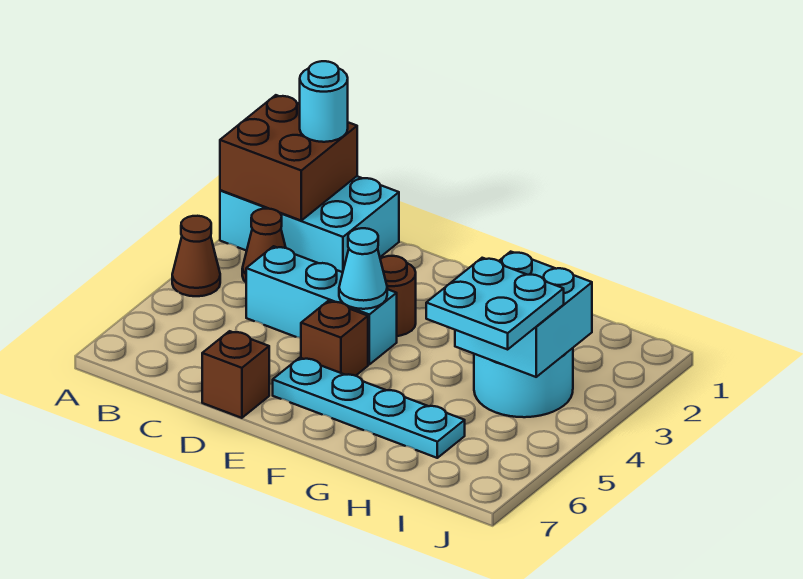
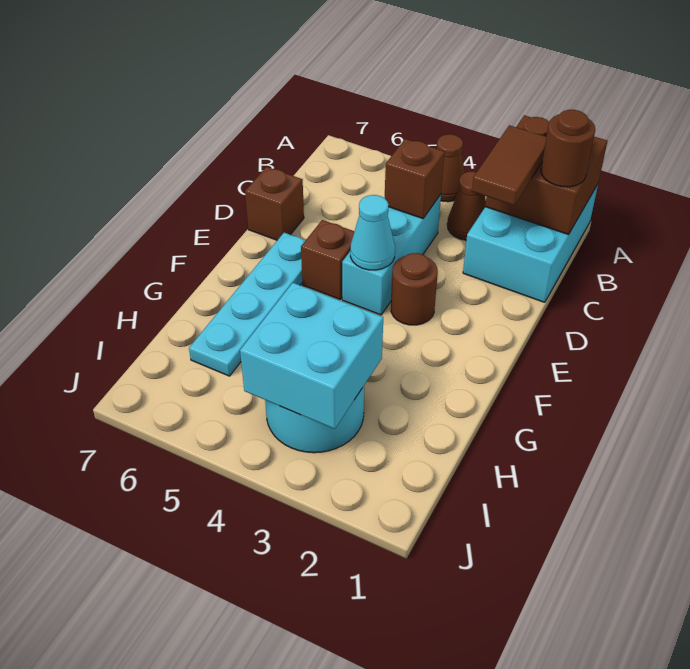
cyan 1x1 round brick [300,61,348,142] -> brown 1x1 round brick [541,110,595,187]
none -> brown 1x2 tile [472,125,546,205]
none -> brown 1x1 brick [385,139,445,219]
cyan 2x2 plate [426,258,564,349] -> none

